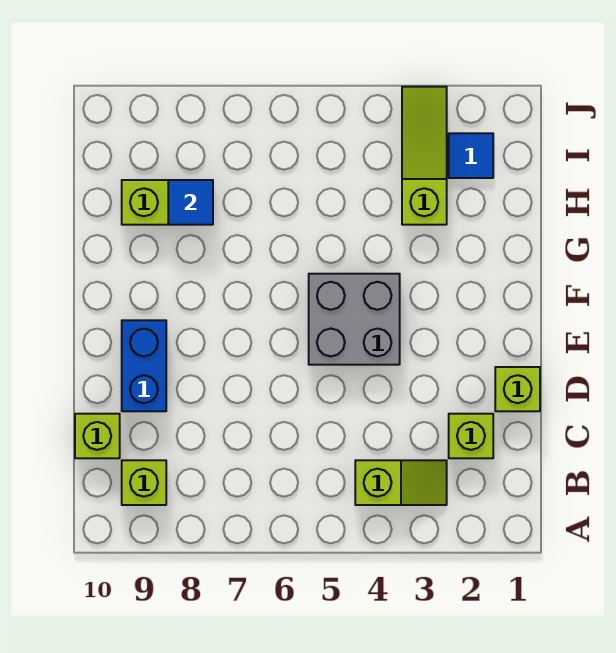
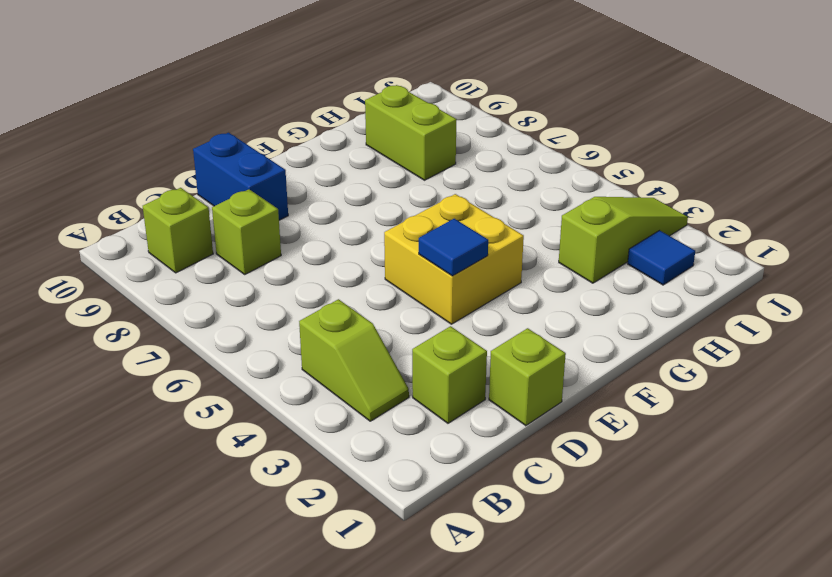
lime 1x1 brick [75,414,120,458] -> lime 1x1 brick moved to [212,189,281,274]
blue 1x2 brick [122,320,166,411] -> blue 1x2 brick turned to [193,133,288,220]
grey 2x2 brick [309,274,400,365] -> yellow 2x2 brick [384,194,524,324]
blue 1x1 tile [168,180,213,225] -> blue 1x1 tile moved to [419,219,488,276]

